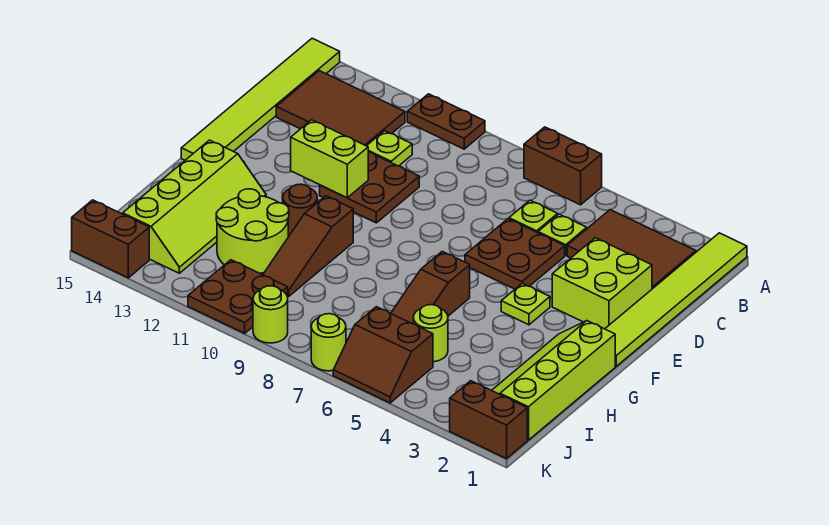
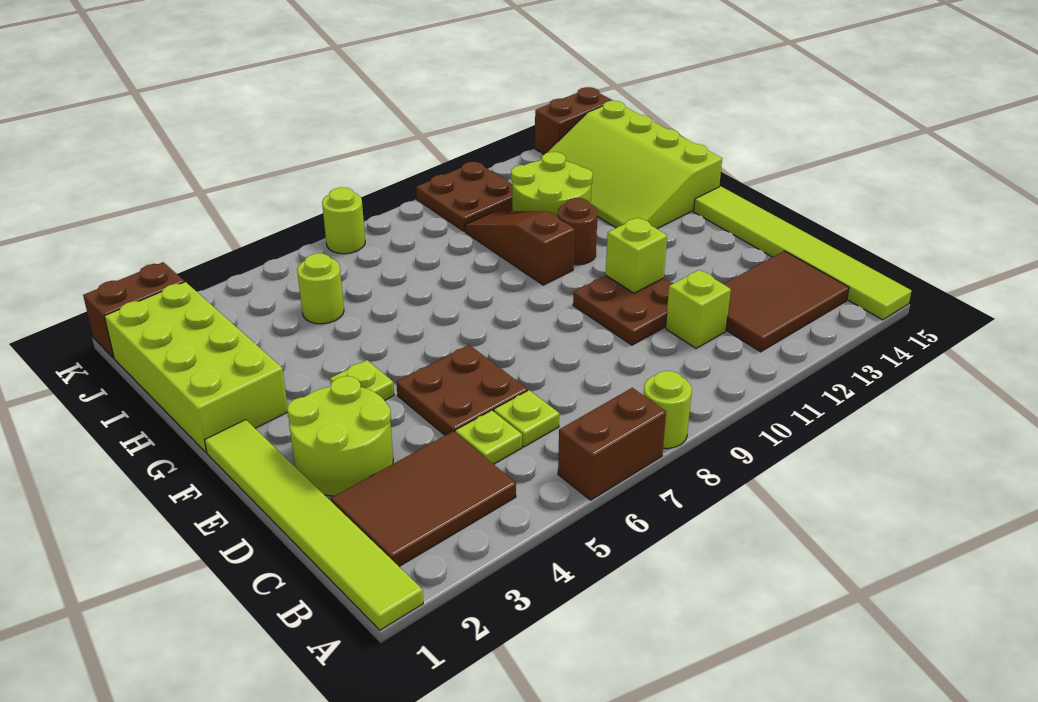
brown 1x2 plate [407,94,485,149] -> none
lime 1x1 plate [367,131,412,166] -> lime 1x1 brick [666,270,731,349]
lime 2x2 brick [552,238,652,329] -> lime 2x2 round brick [287,376,393,496]
lime 1x2 brick [291,120,368,198] -> lime 1x1 brick [606,218,667,293]
lime 2x4 slope [492,321,615,440] -> lime 2x4 brick [104,282,288,453]
brown 1x3 slope [391,251,470,324] -> none
lime 2x4 slope [123,140,266,273] -> lime 3x4 slope [539,101,722,229]
brown 2x2 slope [333,307,433,403] -> none
lime 1x1 round brick [253,286,288,343] -> lime 1x1 round brick moved to [644,371,692,449]

